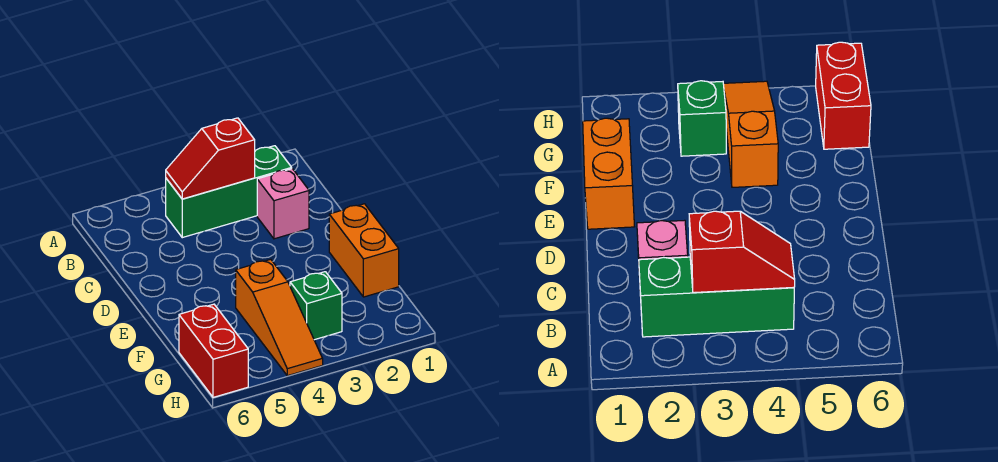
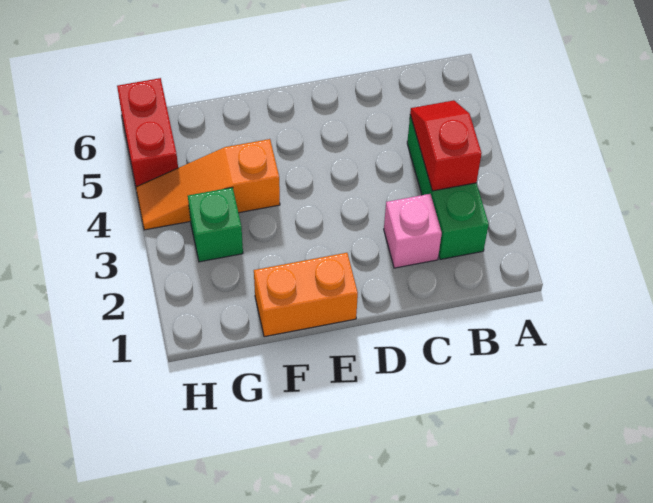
red 1x2 brick [179,304,248,397] -> red 1x2 brick turned to [117,78,178,187]

